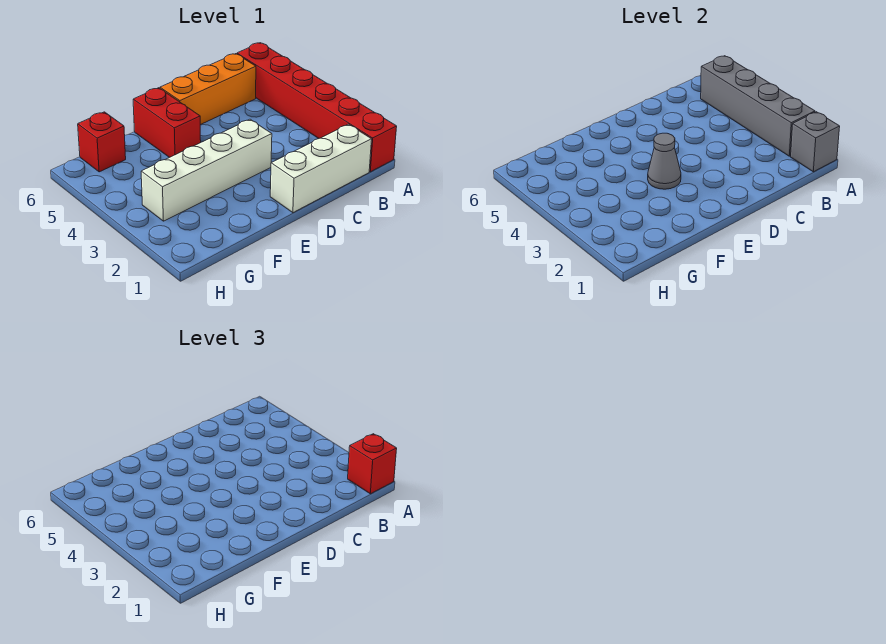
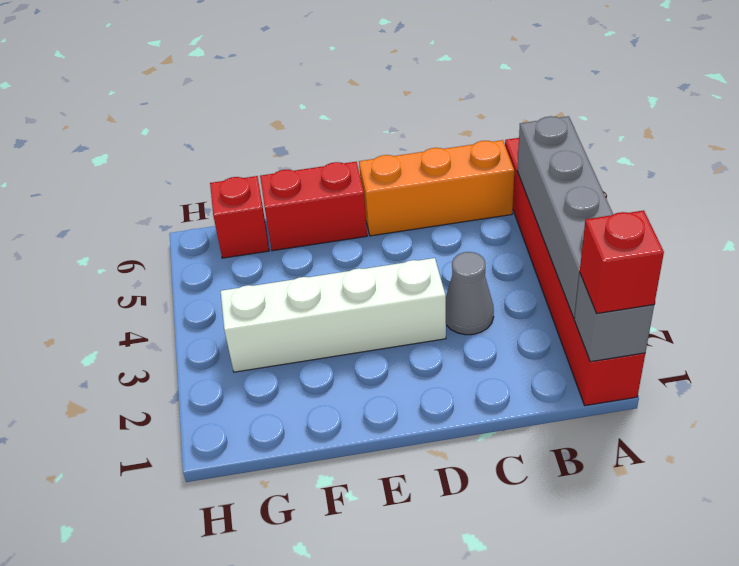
white 1x3 brick [270,124,372,213] -> none
grey 1x1 cone [648,133,681,189] -> grey 1x1 cone moved to [446,252,494,335]
red 1x2 brick [133,88,201,158] -> red 1x2 brick turned to [260,162,367,251]

